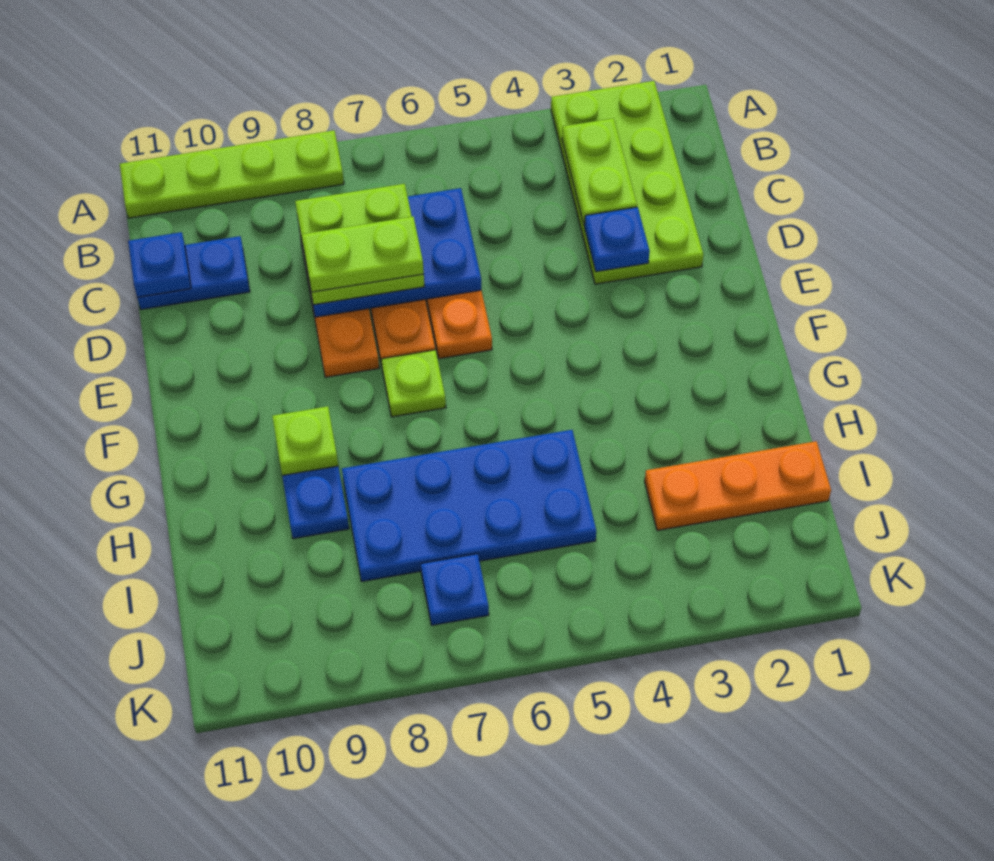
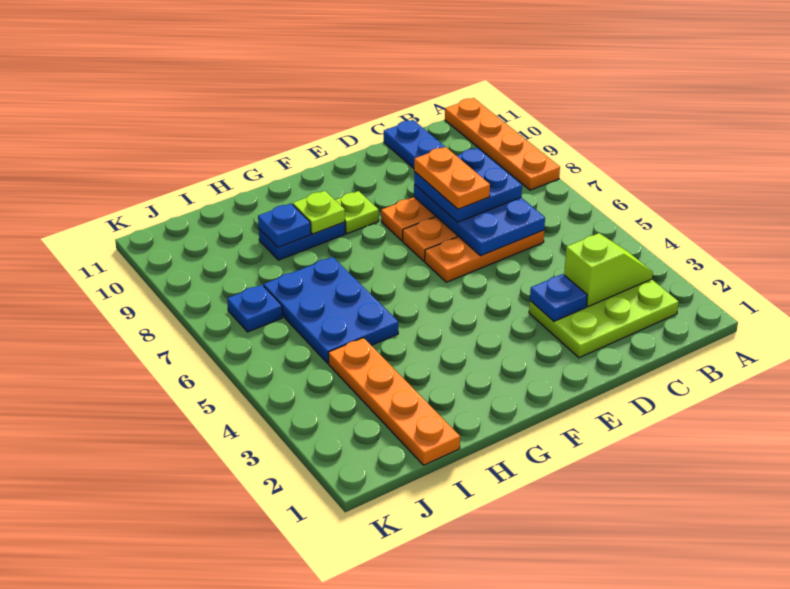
lime 2x4 plate [551,81,703,284] -> lime 2x3 plate [529,279,679,358]
lime 1x4 plate [120,130,344,218] -> orange 1x4 plate [445,98,560,190]
lime 1x2 plate [562,118,637,226] -> lime 1x2 slope [564,233,653,307]
lime 2x2 plate [295,184,424,305] -> blue 2x2 plate [414,148,522,222]
blue 1x1 plate [128,232,191,298] -> blue 1x1 plate moved to [258,203,311,247]
lime 1x2 plate [302,217,424,292] -> orange 1x2 plate [414,147,490,209]
lime 1x1 plate [381,350,446,417] -> lime 1x1 plate moved to [335,191,379,234]
blue 2x4 plate [342,430,596,581] -> blue 2x3 plate [264,257,398,363]
orange 1x3 plate [645,441,831,530] -> orange 1x4 plate [328,338,460,465]

